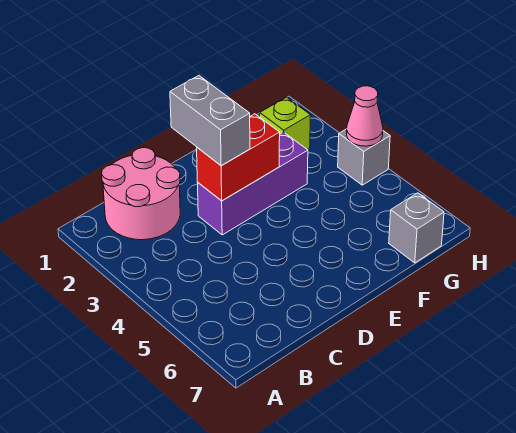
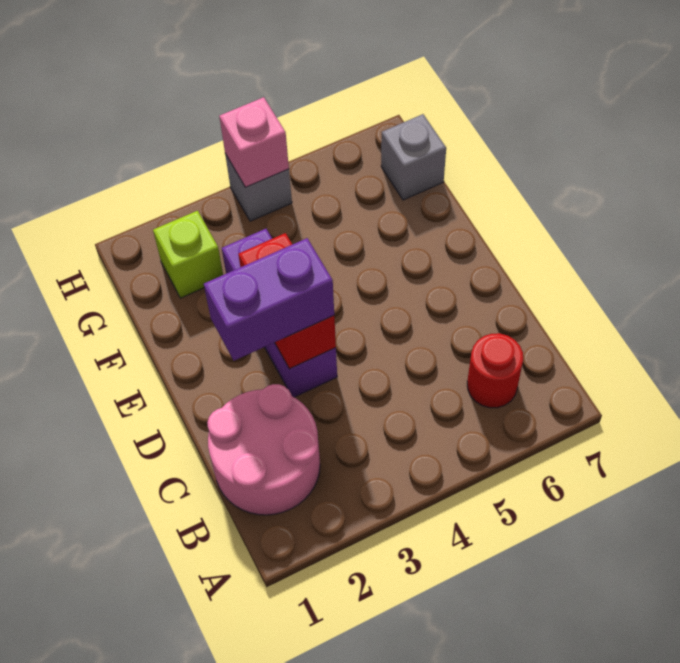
none -> red 1x1 round brick [467,333,523,408]
grey 1x2 brick [170,76,250,166] -> purple 1x2 brick [204,238,334,361]
pink 1x1 cone [347,86,383,146] -> pink 1x1 brick [219,97,289,187]

